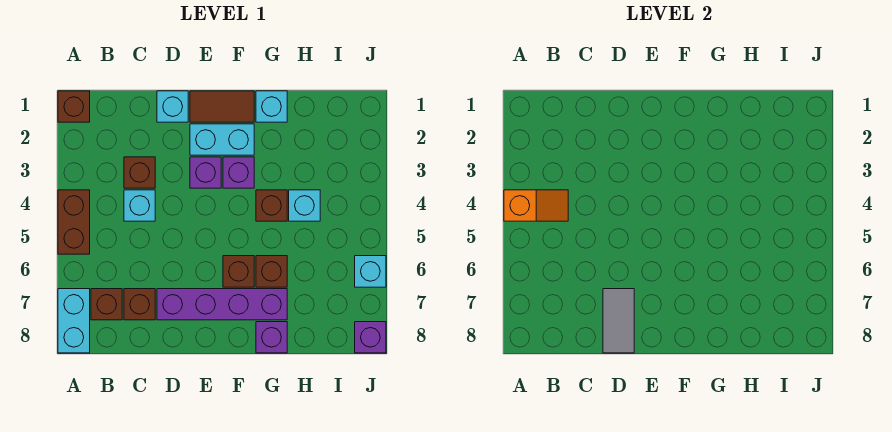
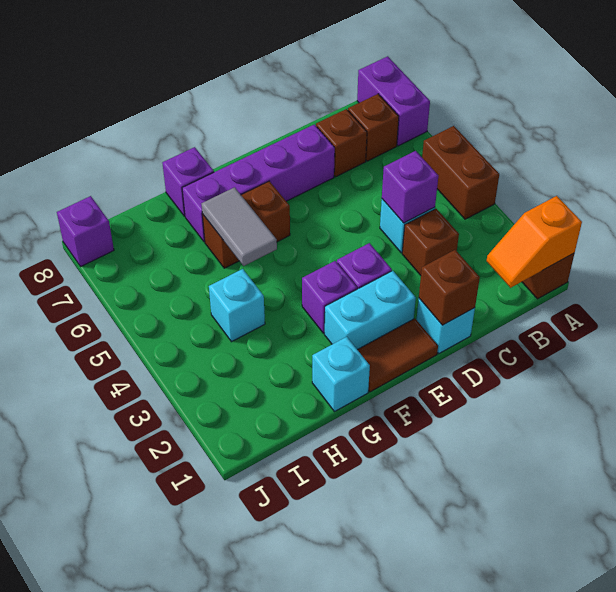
orange 1x2 slope [504,190,568,221] -> orange 1x2 slope moved to [487,196,582,288]
cyan 1x2 brick [58,289,90,353] -> purple 1x2 brick [357,56,430,146]
none -> purple 1x1 brick [382,151,438,223]
grey 1x2 tile [603,289,634,353] -> grey 1x2 tile moved to [202,187,277,266]
brown 1x1 brick [256,190,287,221] -> brown 1x1 brick moved to [419,250,480,325]
cyan 1x1 brick [355,256,386,287] -> none

